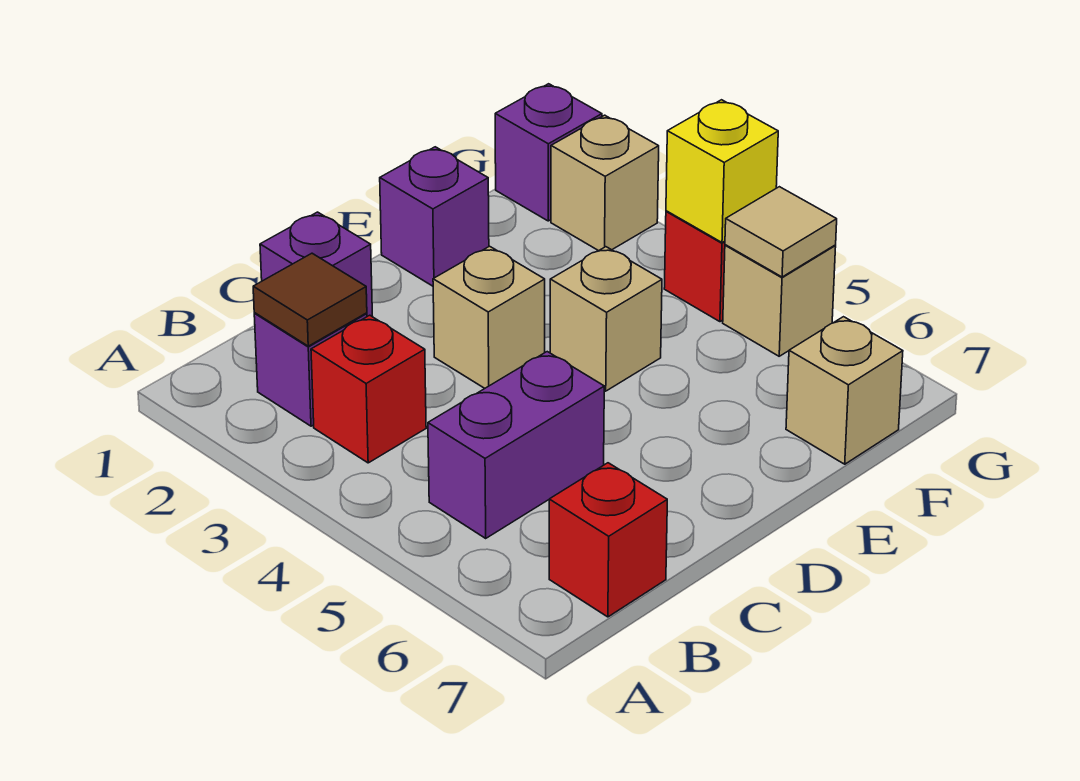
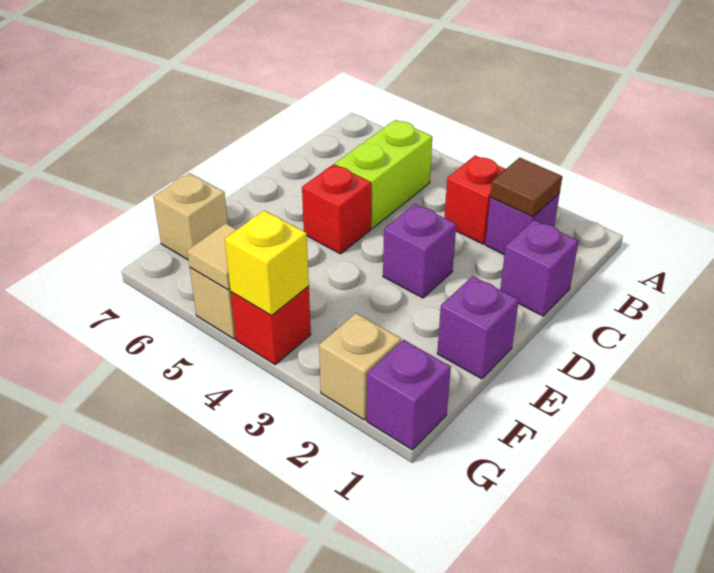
purple 1x2 brick [428,352,604,538] -> lime 1x2 brick [335,120,432,228]
red 1x1 brick [549,463,667,617] -> red 1x1 brick moved to [302,164,371,254]
tan 1x1 brick [433,246,545,388] -> purple 1x1 brick [383,204,456,298]
tan 1x1 brick [550,247,662,391] -> none

